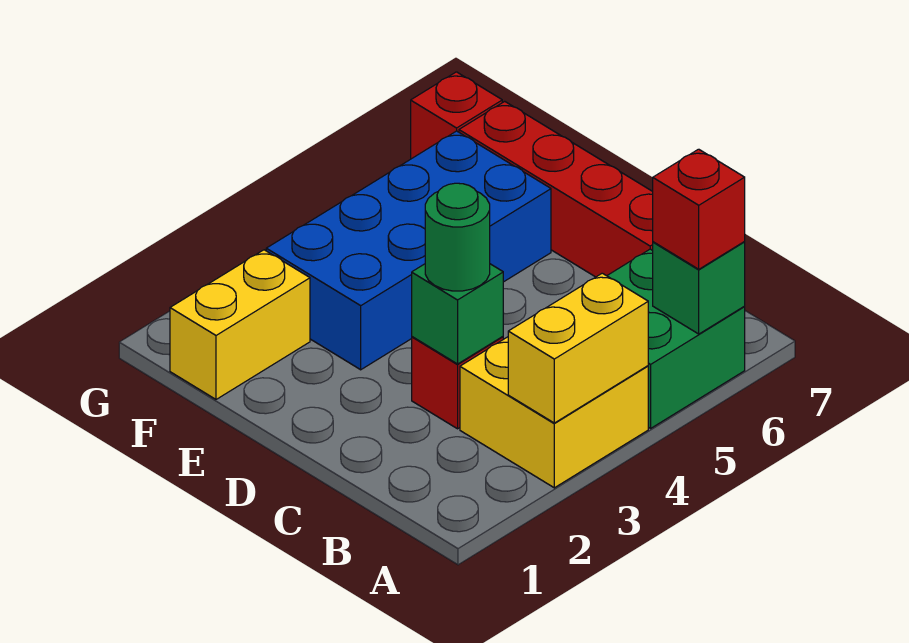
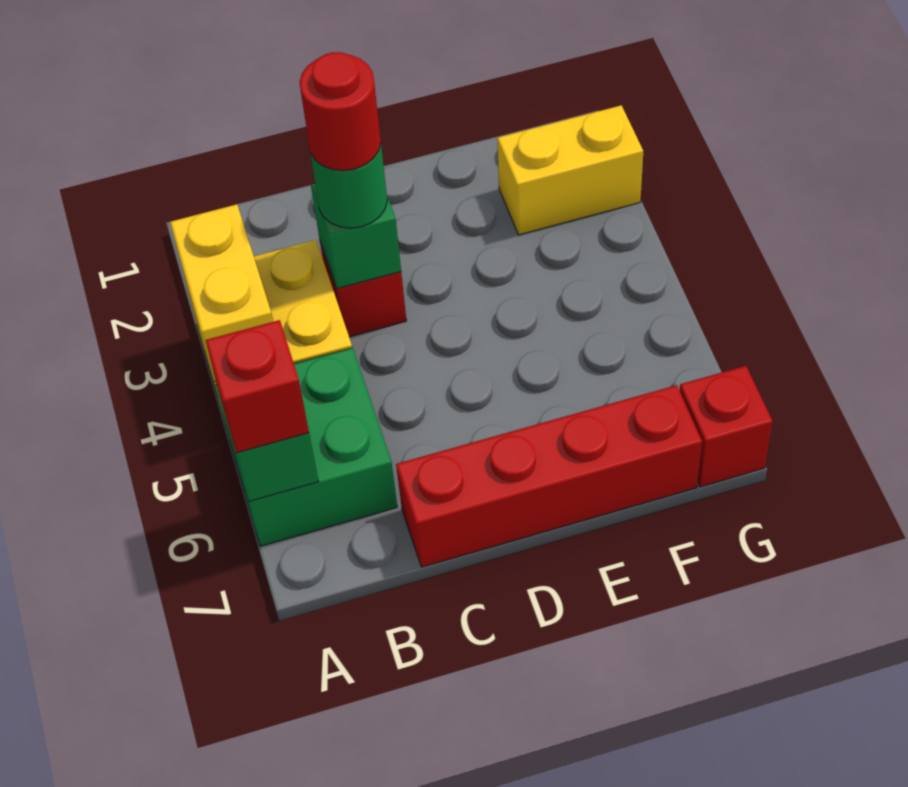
none -> red 1x1 round brick [300,52,381,171]
blue 2x4 brick [266,131,551,370] -> none
yellow 1x2 brick [170,250,310,399] -> yellow 1x2 brick turned to [497,105,643,235]

